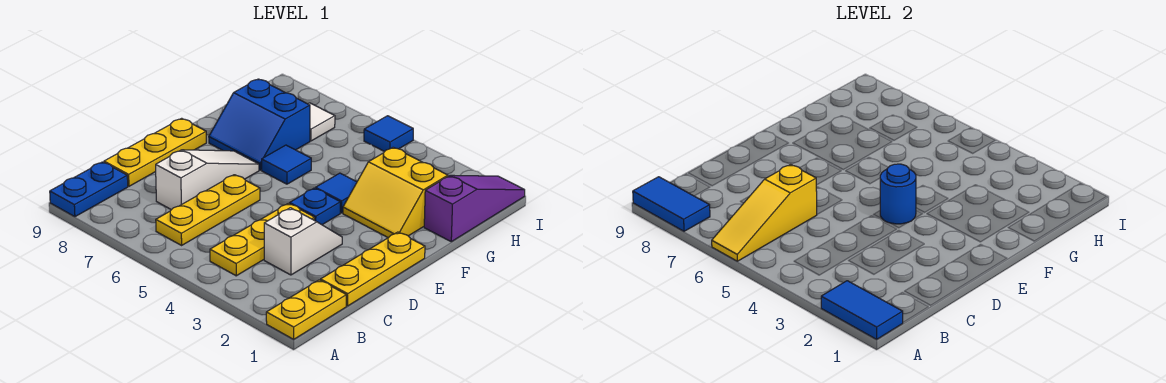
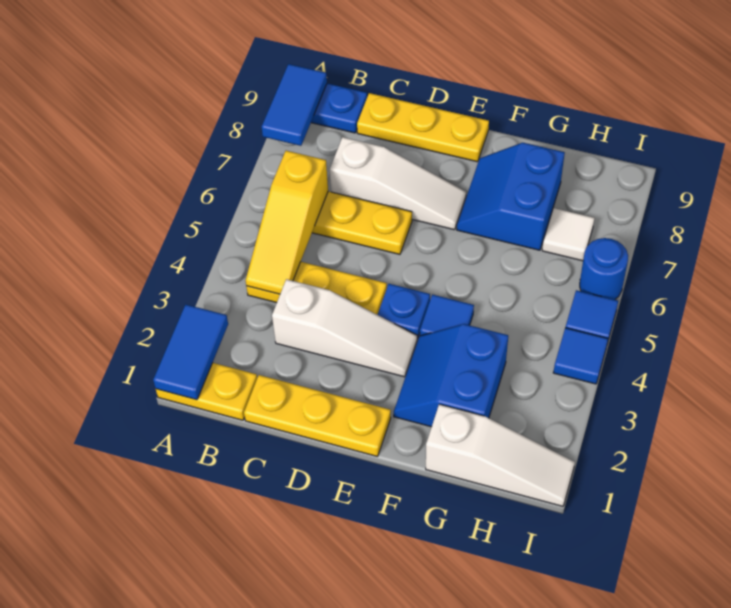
yellow 1x3 slope [712,164,817,261] -> yellow 1x3 slope turned to [246,151,328,294]
white 1x2 slope [264,208,342,275] -> white 1x3 slope [272,279,418,377]
blue 1x1 round brick [880,164,916,224] -> blue 1x1 round brick moved to [580,238,628,300]
yellow 2x2 slope [343,147,448,238] -> blue 2x2 slope [394,324,508,427]
blue 1x1 tile [262,145,311,184] -> blue 1x1 tile moved to [553,328,608,384]
purple 1x3 slope [424,175,525,242] -> white 1x3 slope [426,404,575,506]

